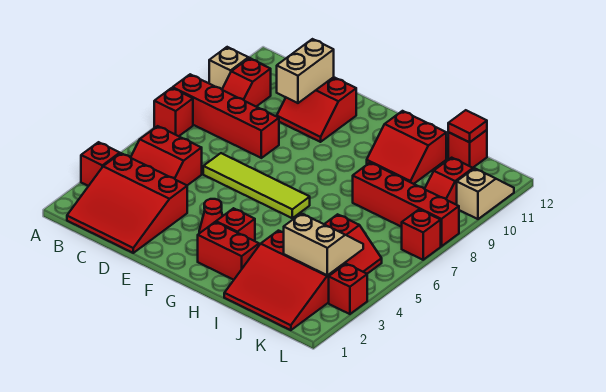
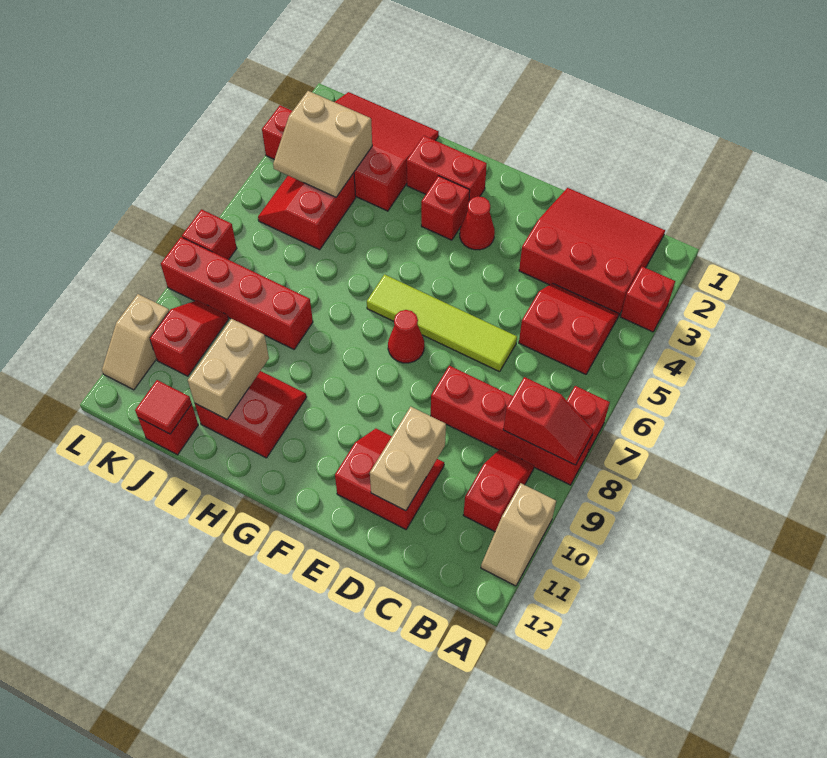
none -> red 1x2 slope [503,377,593,465]
none -> red 1x1 cone [388,310,424,363]
none -> tan 1x2 brick [188,319,269,419]

